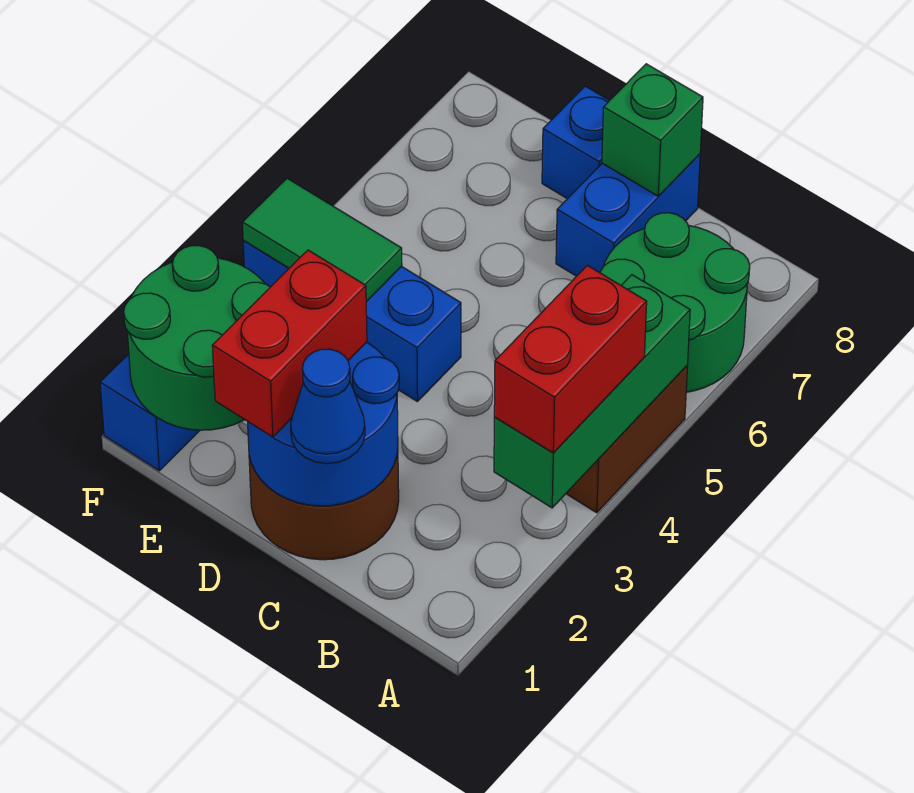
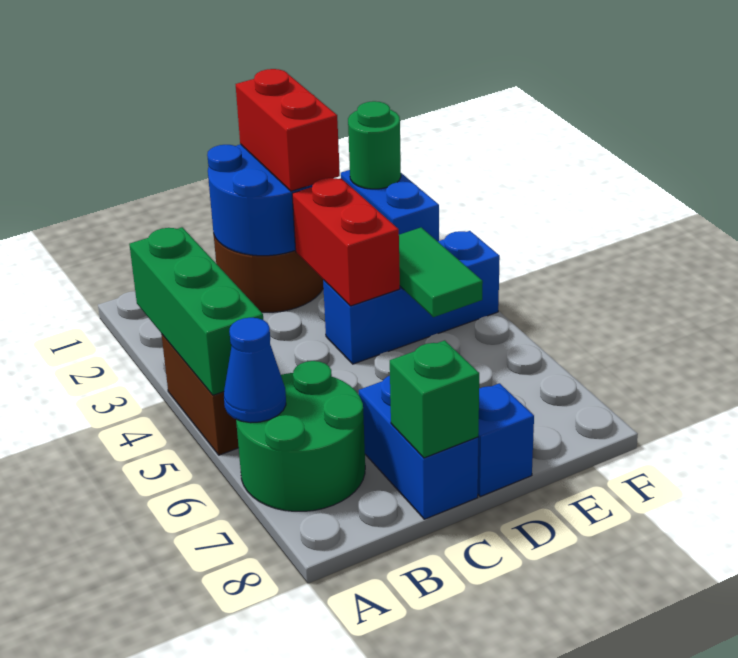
red 1x2 brick [494,265,647,453] -> red 1x2 brick moved to [292,178,400,306]
blue 1x1 cone [291,349,365,464] -> blue 1x1 cone moved to [224,318,286,423]
green 2x2 round brick [124,245,270,430] -> green 1x1 round brick [348,101,401,189]
green 1x2 tile [242,178,402,302] -> green 1x2 tile turned to [399,228,483,317]

